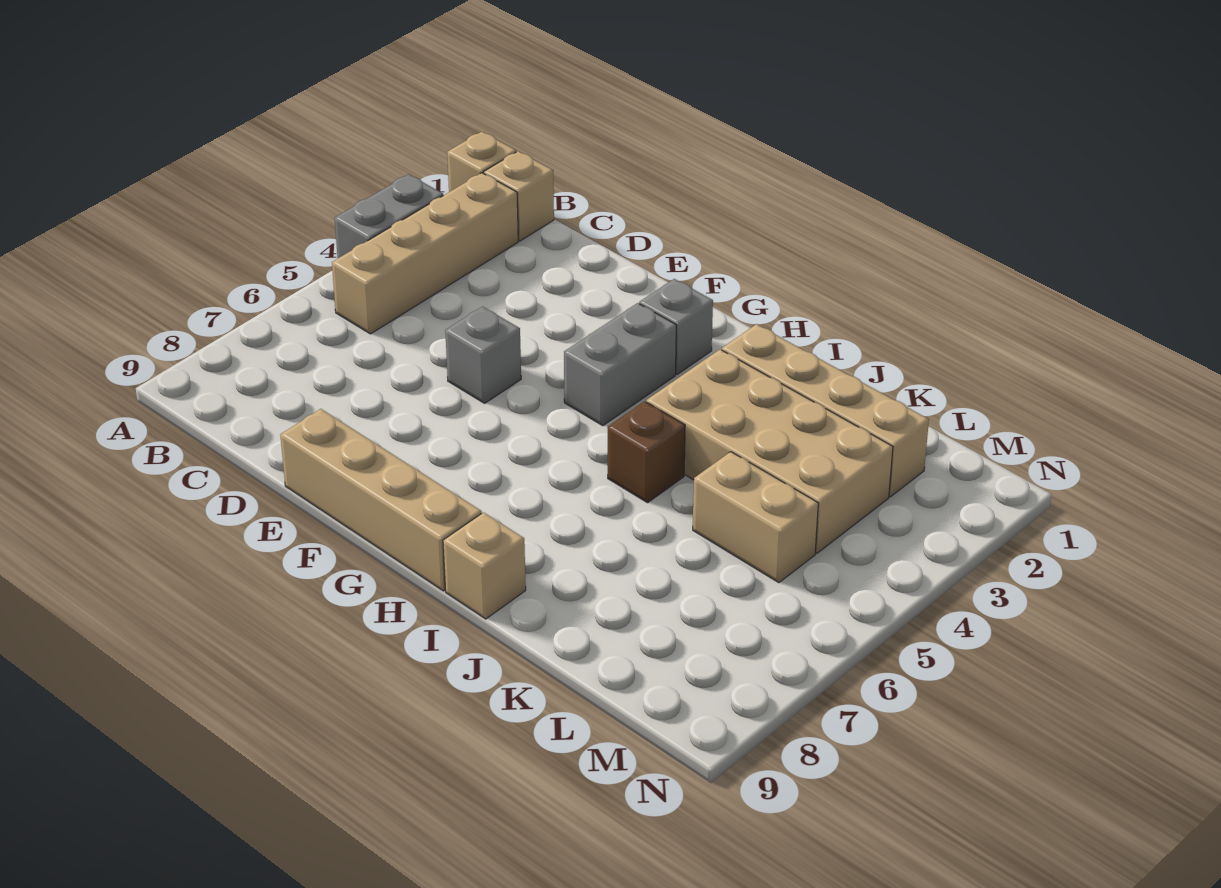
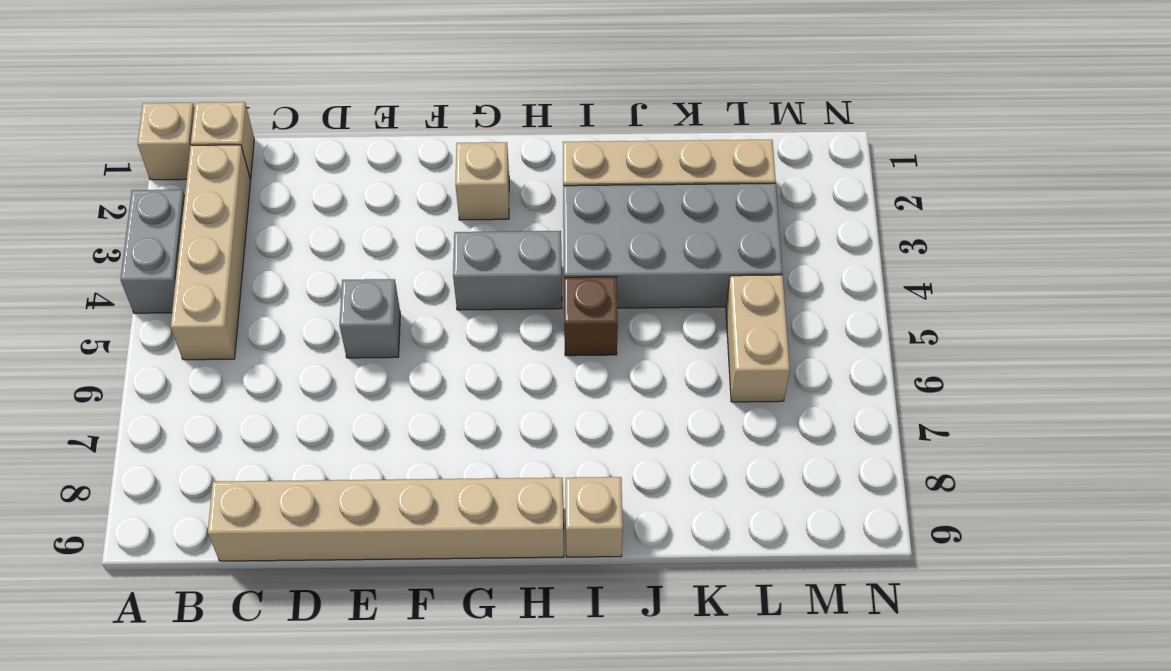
tan 1x4 brick [280,409,482,591] -> tan 1x6 brick [208,478,564,561]
grey 1x1 brick [639,279,713,374] -> tan 1x1 brick [455,142,509,220]
grey 1x2 brick [564,303,676,426] -> grey 1x2 brick turned to [453,231,562,310]
tan 2x4 brick [646,349,893,553] -> grey 2x4 brick [563,183,783,308]
tan 1x2 brick [693,452,818,583] -> tan 1x2 brick turned to [726,275,790,402]

